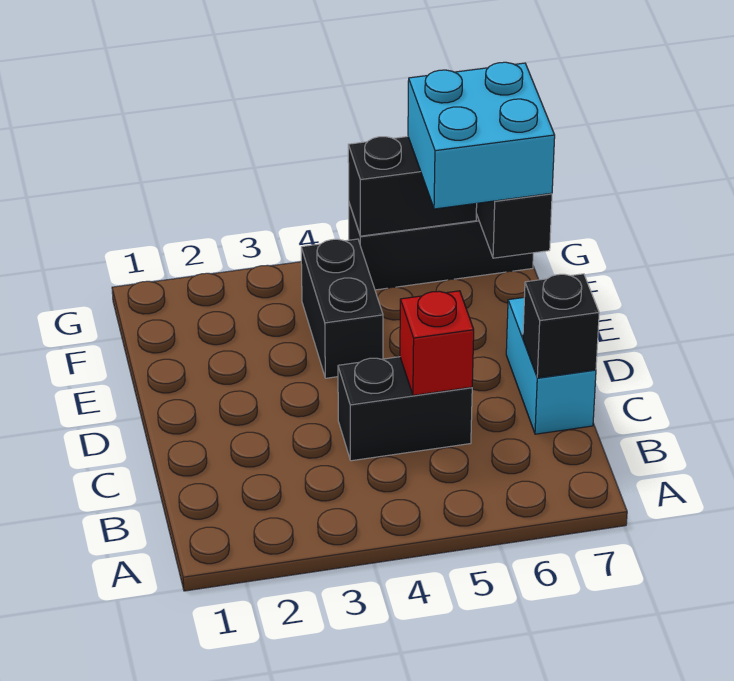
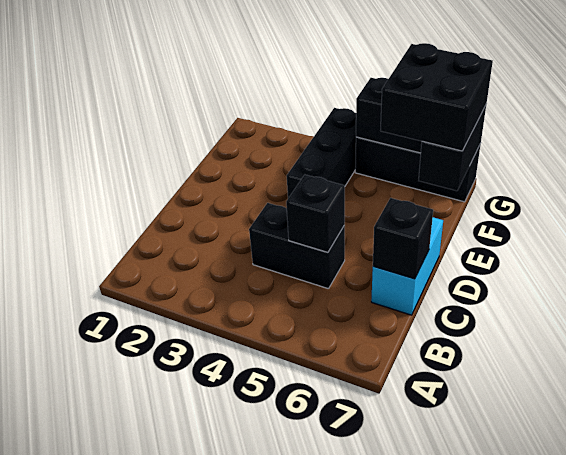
red 1x1 brick [400,291,474,395] -> black 1x1 brick [286,175,345,253]
black 1x2 brick [301,239,383,378] -> black 1x3 brick [287,108,356,198]
cyan 2x2 brick [408,62,555,209] -> black 2x2 brick [380,43,493,151]

